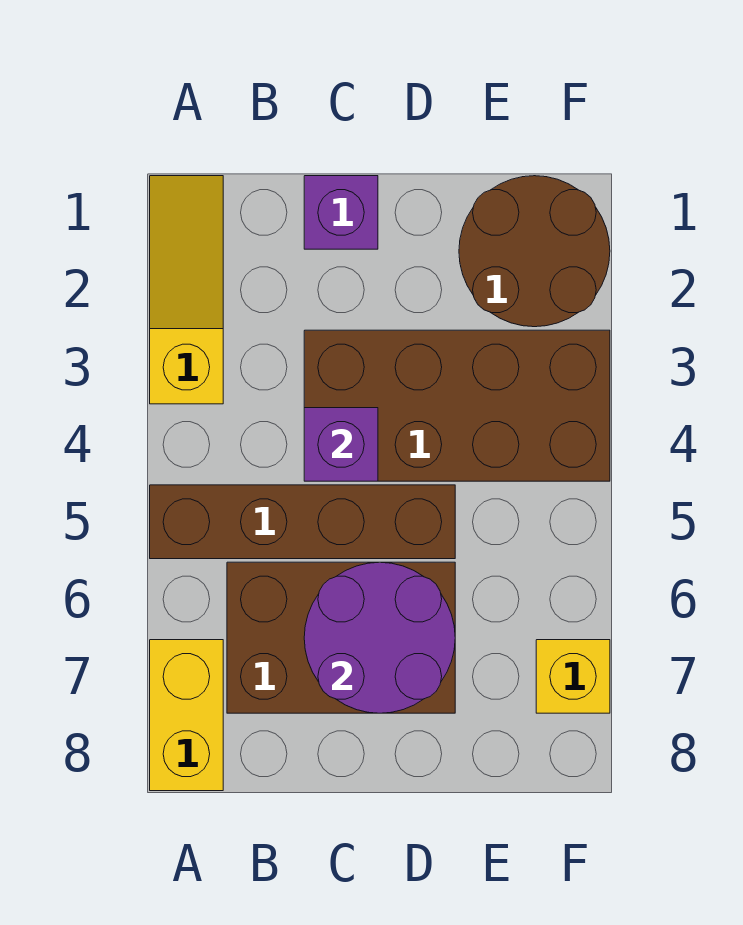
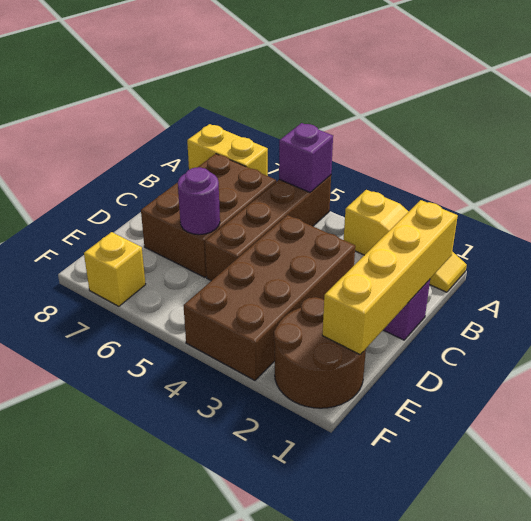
none -> yellow 1x4 brick [322,200,458,355]
purple 1x1 brick [304,408,378,481] -> purple 1x1 brick moved to [279,123,333,192]
purple 2x2 round brick [304,562,455,713] -> purple 1x1 round brick [178,167,220,235]

